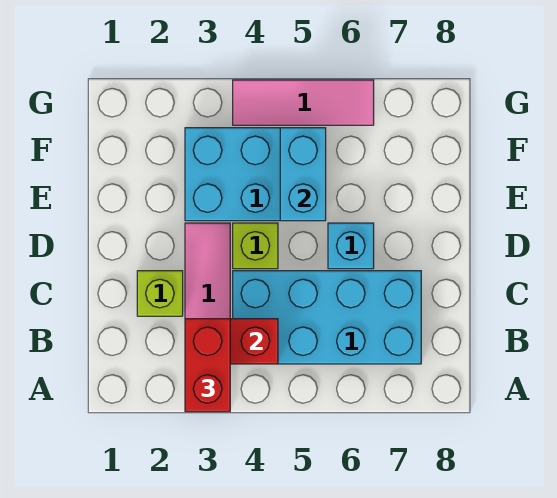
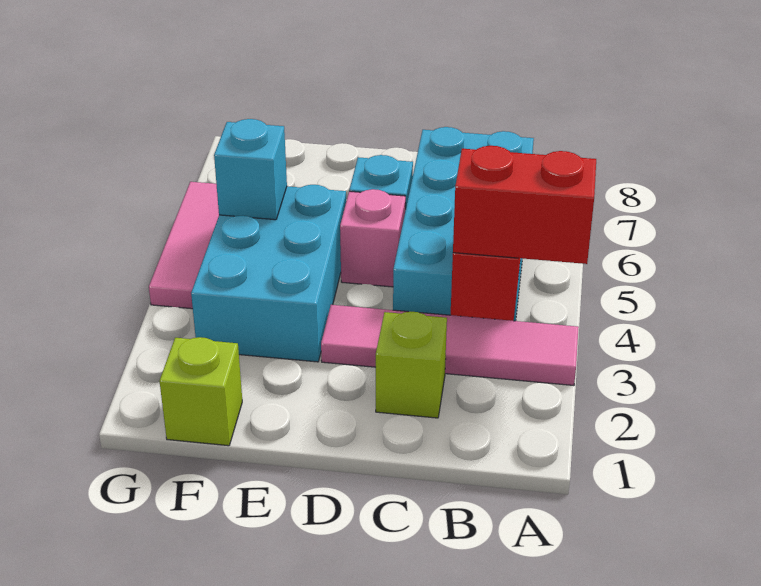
lime 1x1 brick [233,223,278,269] -> lime 1x1 brick moved to [160,337,242,446]
none -> pink 1x1 brick [340,189,406,287]
cyan 1x2 brick [280,128,326,221] -> cyan 1x1 brick [214,119,287,220]

